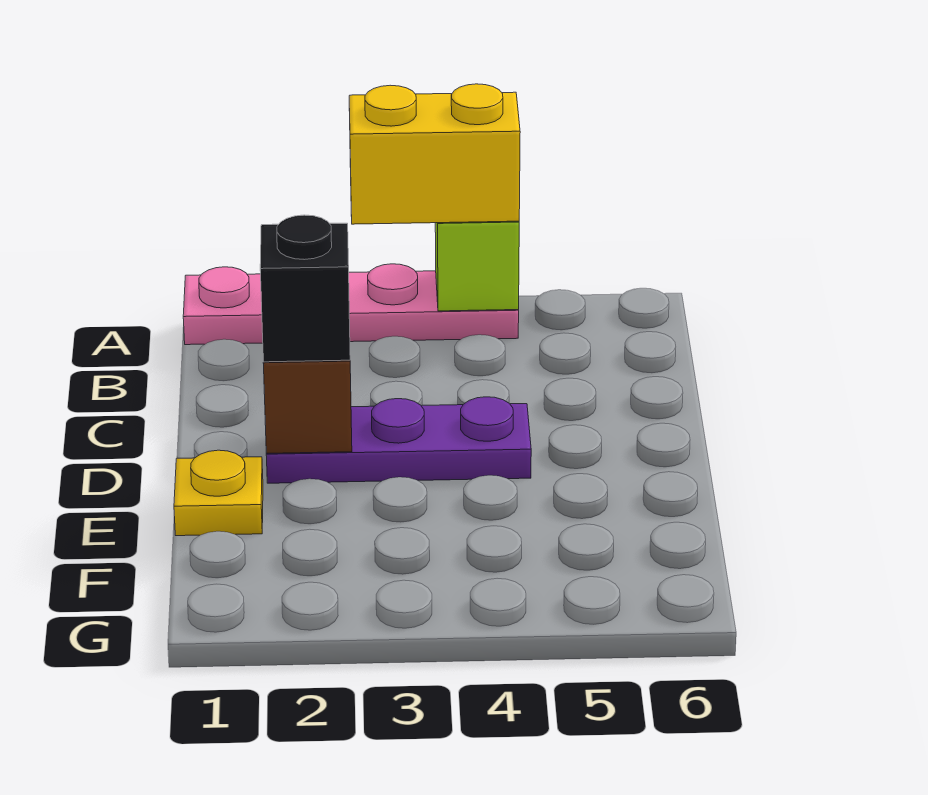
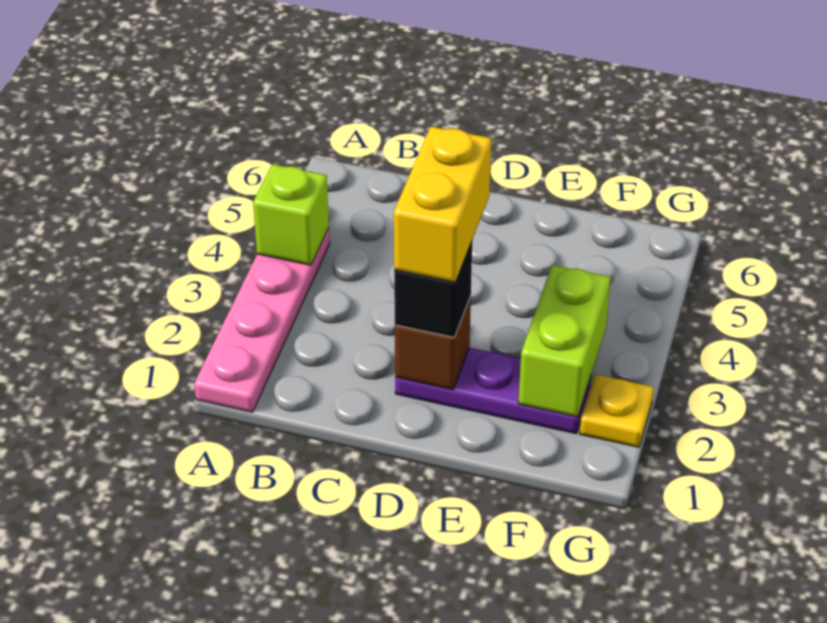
yellow 1x2 brick [349,84,520,224] -> yellow 1x2 brick moved to [394,127,491,282]
purple 1x3 plate [266,397,531,483] -> purple 1x3 plate turned to [395,348,592,433]
yellow 1x1 plate [174,450,263,536] -> yellow 1x1 plate moved to [580,374,654,447]
none -> lime 1x2 brick [518,265,611,417]

